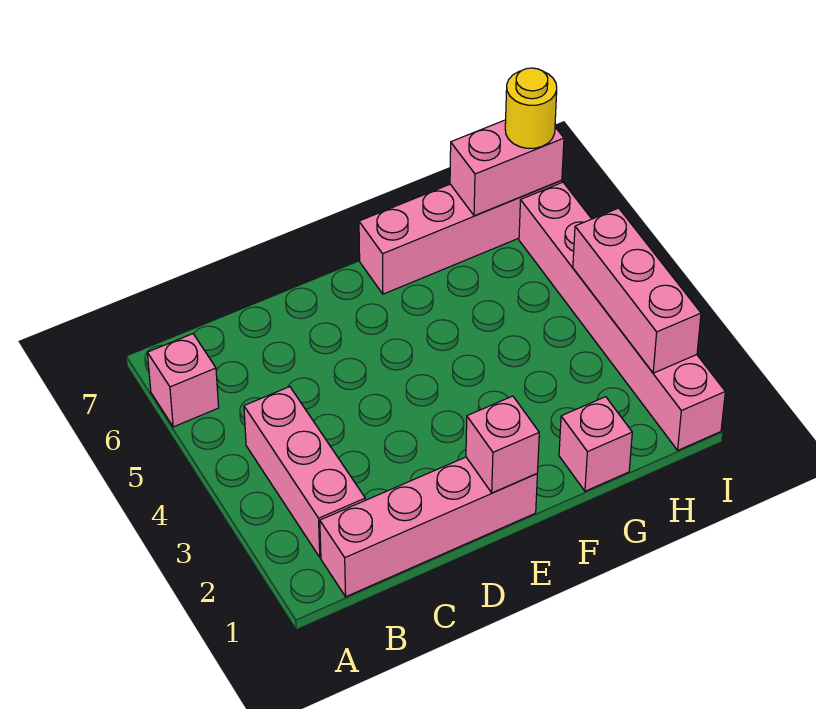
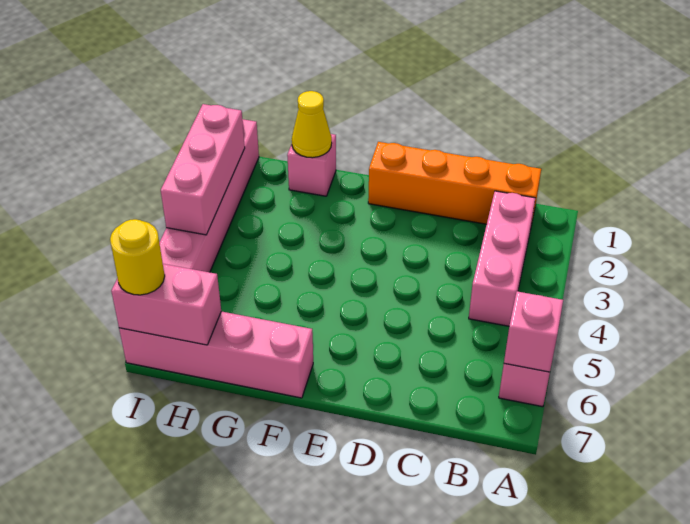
pink 1x4 brick [320,457,537,597] -> orange 1x4 brick [368,142,541,225]
pink 1x1 brick [466,396,539,493] -> pink 1x1 brick moved to [504,291,563,372]
none -> yellow 1x1 cone [292,91,332,158]

